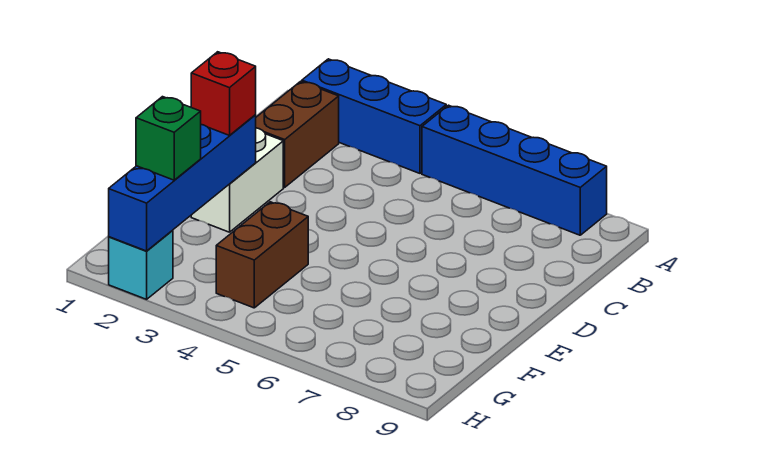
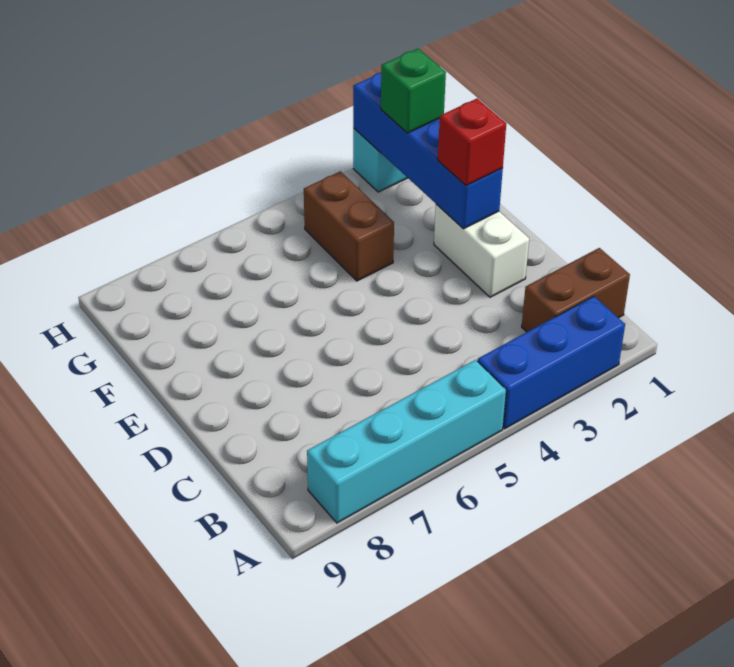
blue 1x4 brick [422,105,607,235] -> cyan 1x4 brick [307,360,506,523]
brown 1x2 brick [256,81,339,187] -> brown 1x2 brick turned to [522,248,630,332]

